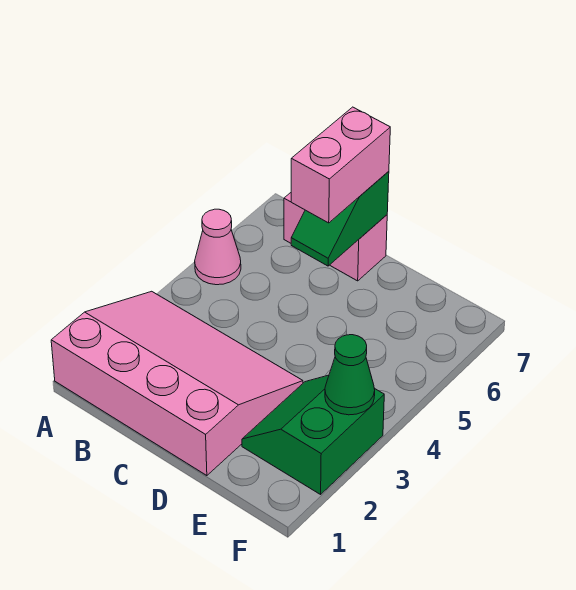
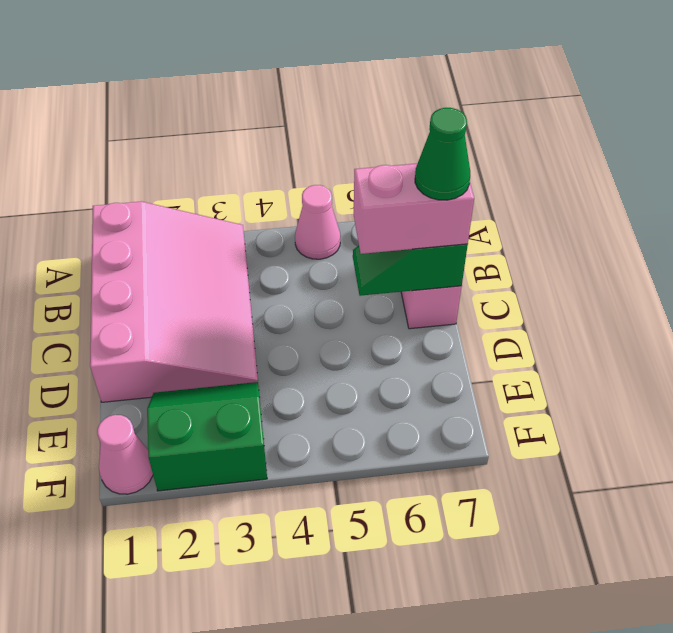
none -> pink 1x1 cone [97,415,153,494]
green 1x1 cone [325,335,375,415] -> green 1x1 cone moved to [415,108,470,200]

